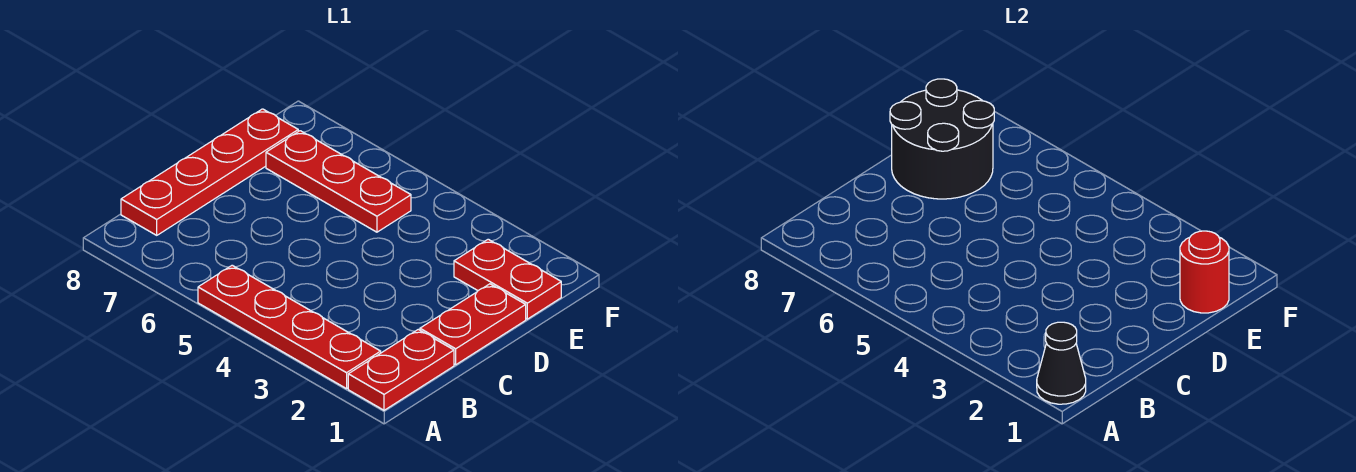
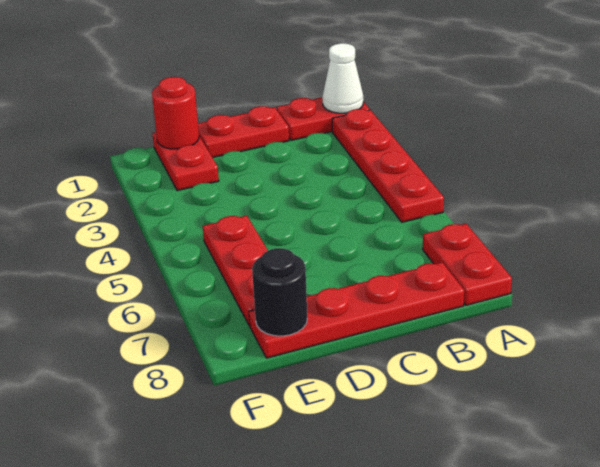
black 1x1 cone [1037,322,1086,404] -> white 1x1 cone [322,43,363,113]
none -> red 1x2 plate [423,224,512,305]
black 2x2 round brick [890,79,994,199] -> black 1x1 round brick [252,248,307,336]

